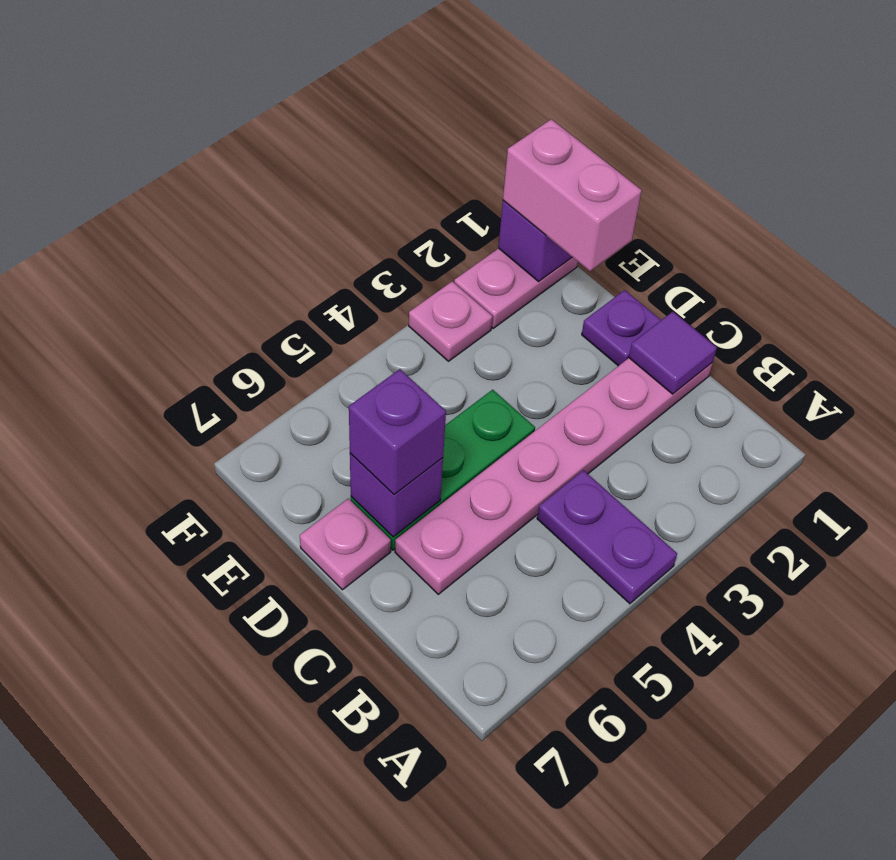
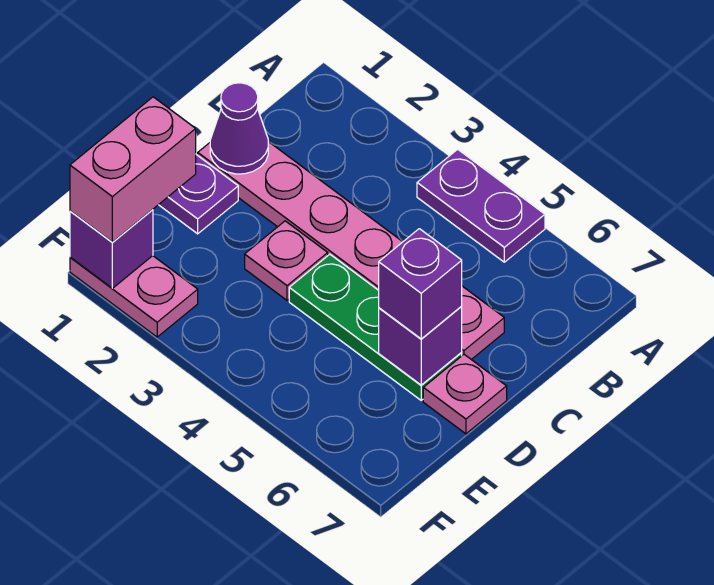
purple 1x2 plate [537,470,677,604] -> purple 1x2 plate turned to [417,149,545,262]
purple 1x1 tile [629,312,717,394] -> purple 1x1 cone [210,83,268,174]
pink 1x1 plate [409,281,492,361] -> pink 1x1 plate moved to [245,221,328,300]

